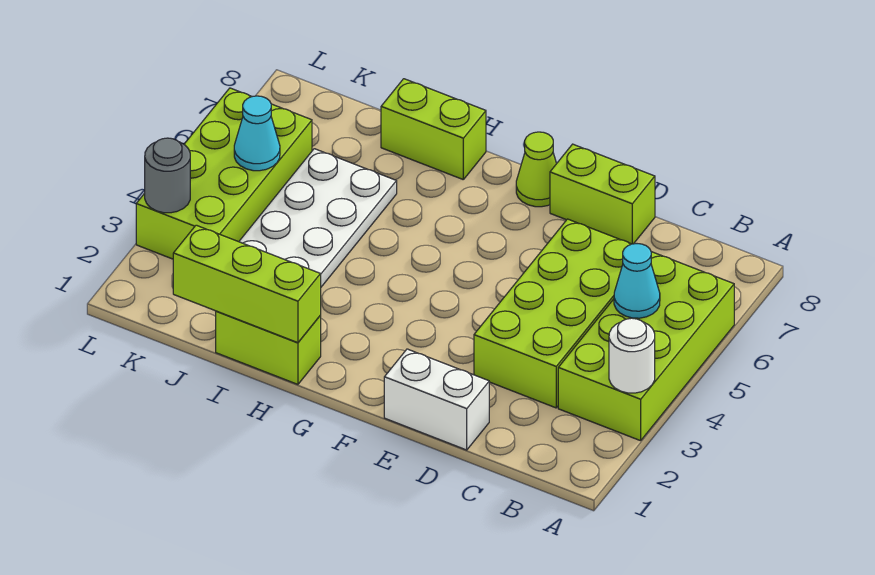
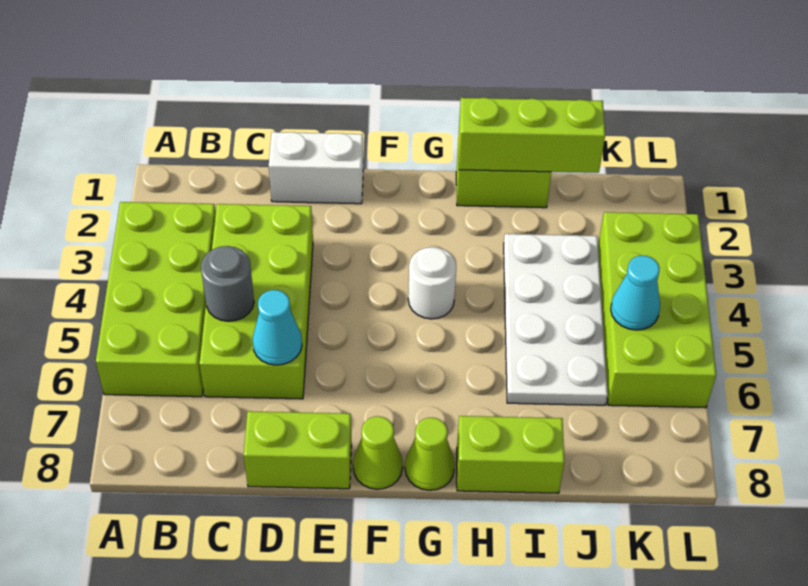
white 1x1 round brick [609,318,655,393] -> white 1x1 round brick moved to [408,247,456,319]
cyan 1x1 cone [614,244,660,318] -> cyan 1x1 cone moved to [253,290,302,365]
none -> lime 1x1 cone [405,418,455,490]
grey 1x1 round brick [145,138,190,213] -> grey 1x1 round brick moved to [201,246,254,321]

